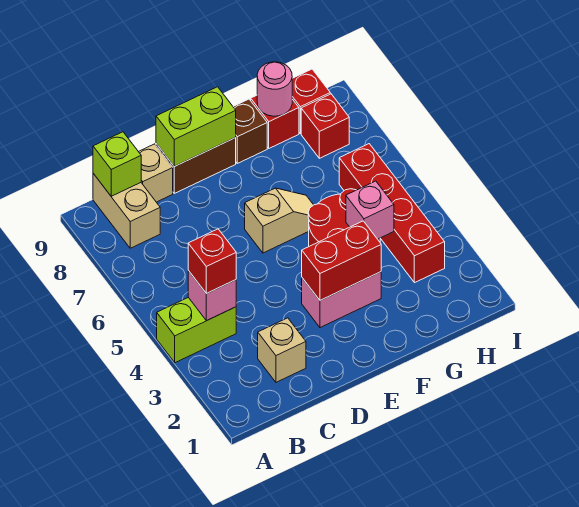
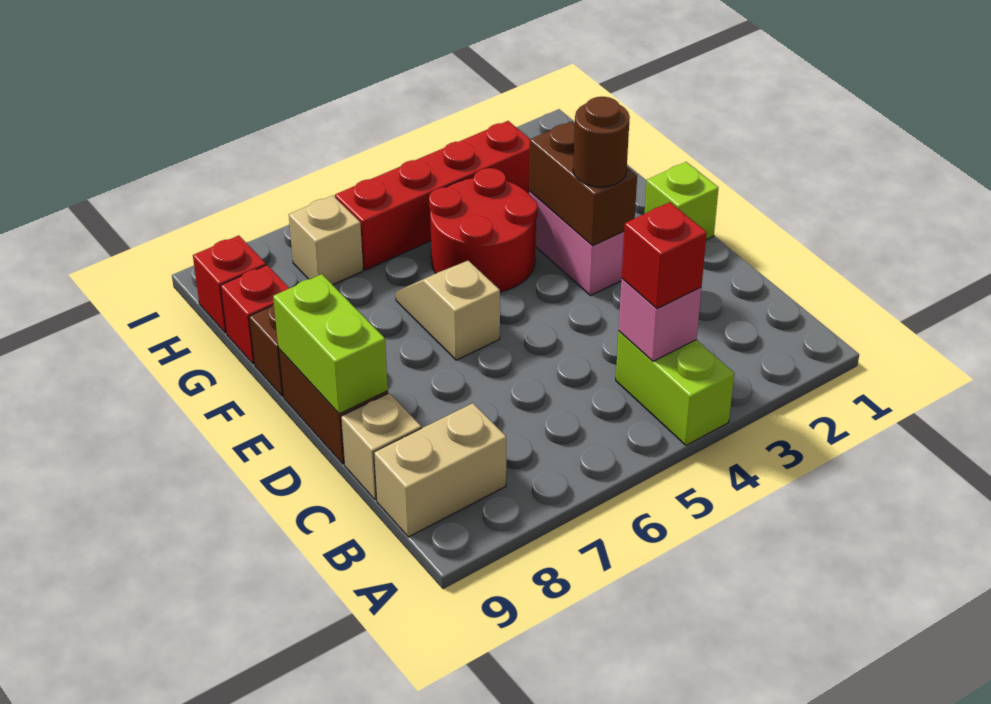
lime 1x1 brick [93,132,141,196] -> lime 1x1 brick moved to [645,162,718,240]
tan 1x1 brick [258,318,306,382] -> tan 1x1 brick moved to [289,195,363,285]
red 1x2 brick [302,221,381,300] -> brown 1x2 brick [529,121,637,246]
none -> brown 1x1 round brick [573,97,630,187]
pink 1x1 brick [346,181,394,239] -> none
pink 1x1 round brick [257,62,292,116] -> none
red 1x1 brick [301,94,349,158] -> none

